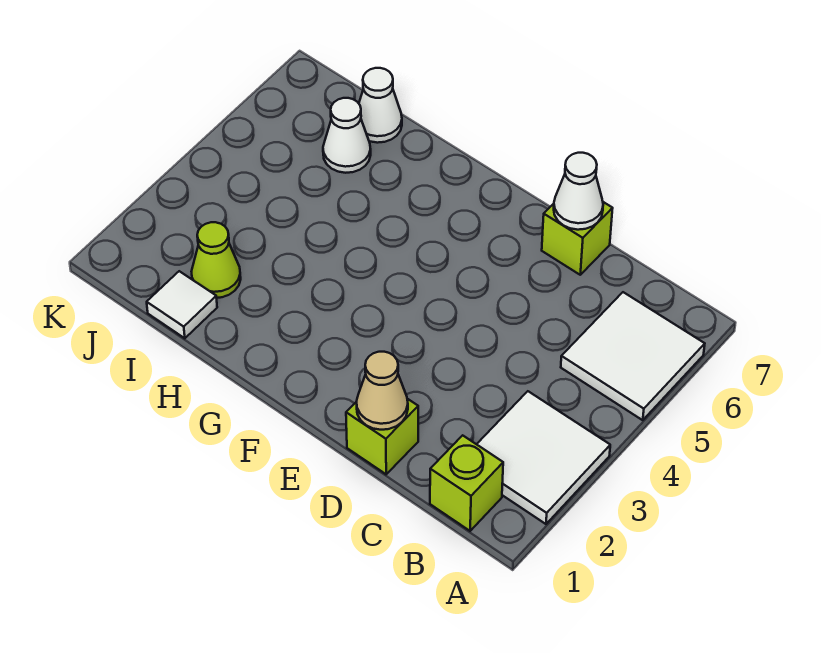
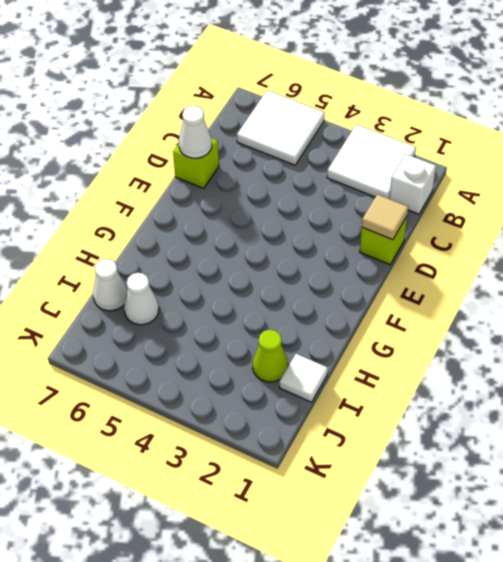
lime 1x1 brick [430,435,503,531] -> white 1x1 brick [390,154,436,214]
tan 1x1 cone [356,352,408,430] -> tan 1x1 tile [362,195,408,240]

